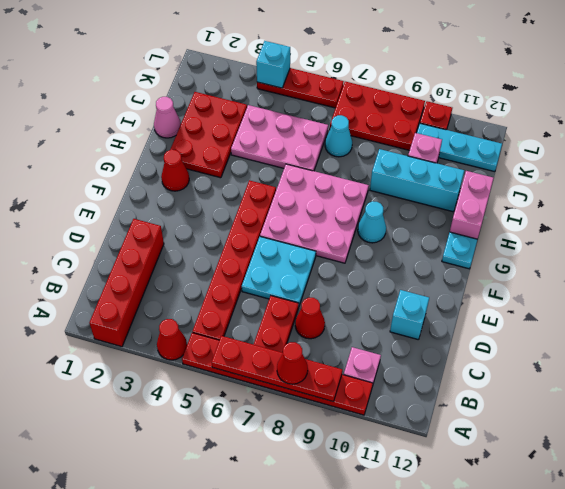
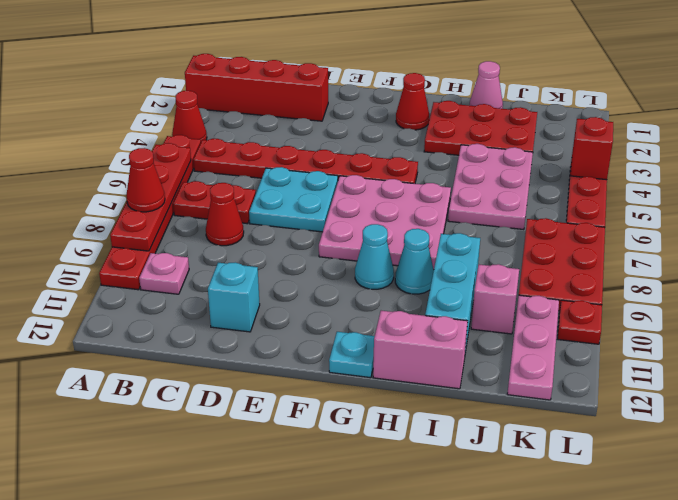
cyan 1x1 cone [325,115,352,157] -> cyan 1x1 cone moved to [395,229,434,294]
cyan 1x3 plate [417,124,502,172] -> pink 1x3 plate [507,295,559,400]
cyan 1x1 brick [256,41,290,88] -> red 1x1 brick [570,117,613,180]

